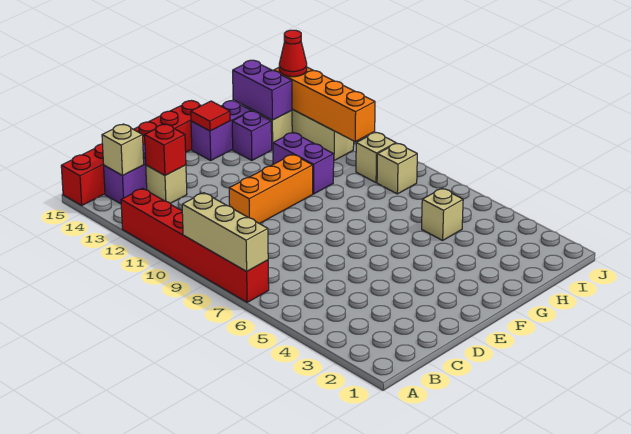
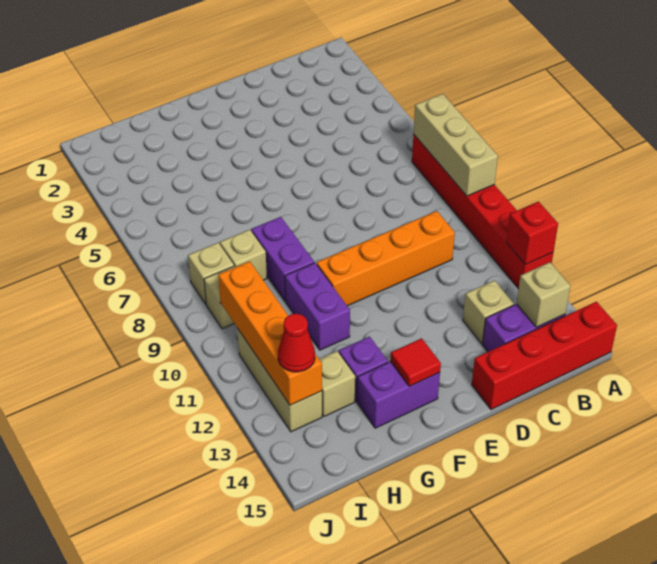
red 1x6 brick [61,101,201,205] -> red 1x4 brick [472,302,617,410]
red 1x1 brick [145,124,186,175] -> red 1x1 brick moved to [506,202,558,265]
orange 1x3 brick [229,154,313,224] -> orange 1x4 brick [317,211,455,306]
tan 1x1 brick [422,188,463,240] -> tan 1x1 brick moved to [220,230,267,280]
purple 1x2 brick [233,60,292,120] -> purple 1x2 brick moved to [251,217,314,301]

